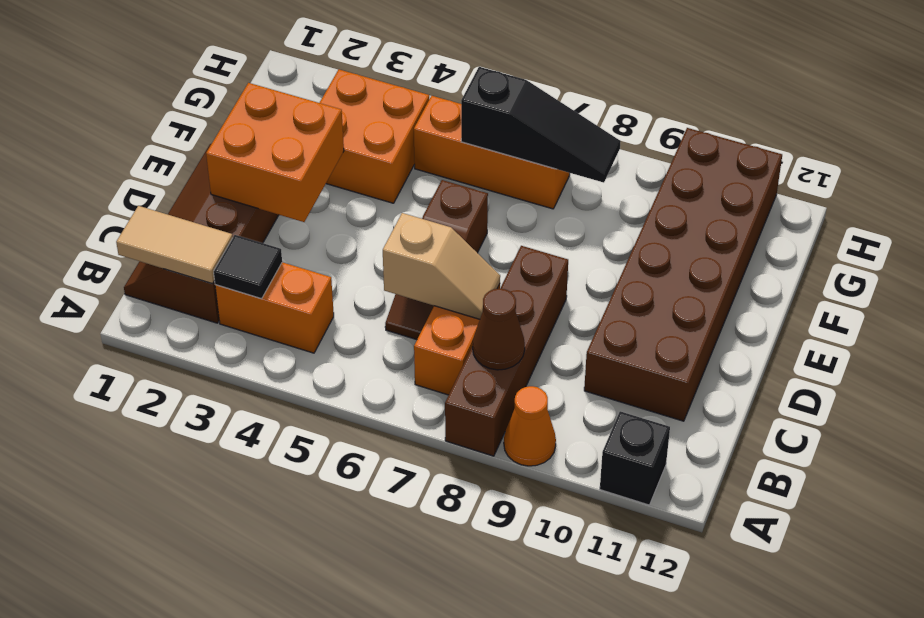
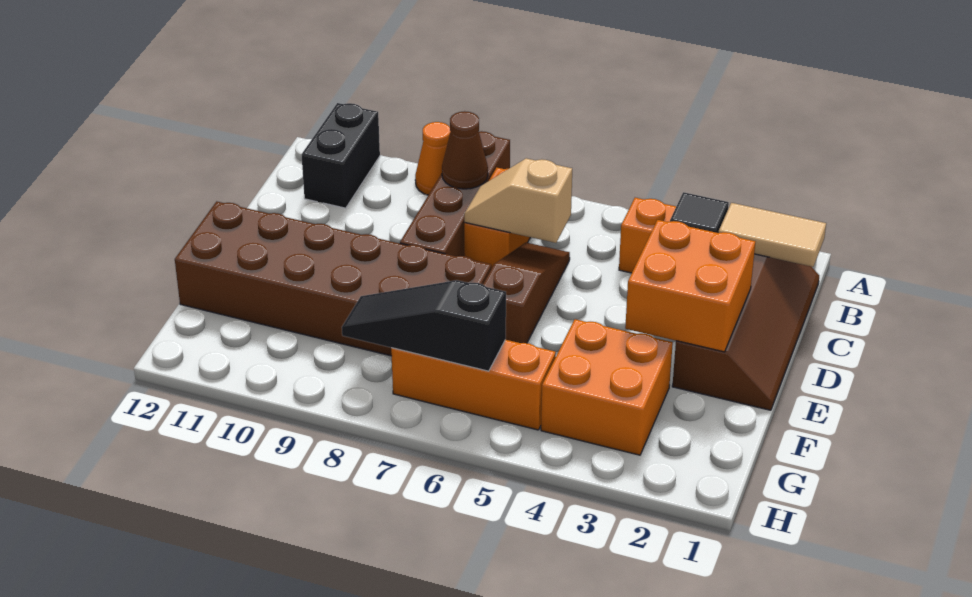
black 1x1 brick [600,411,670,505] -> black 1x2 brick [301,103,380,208]
brown 2x6 brick [584,128,782,421] -> brown 2x6 brick turned to [175,202,491,356]

